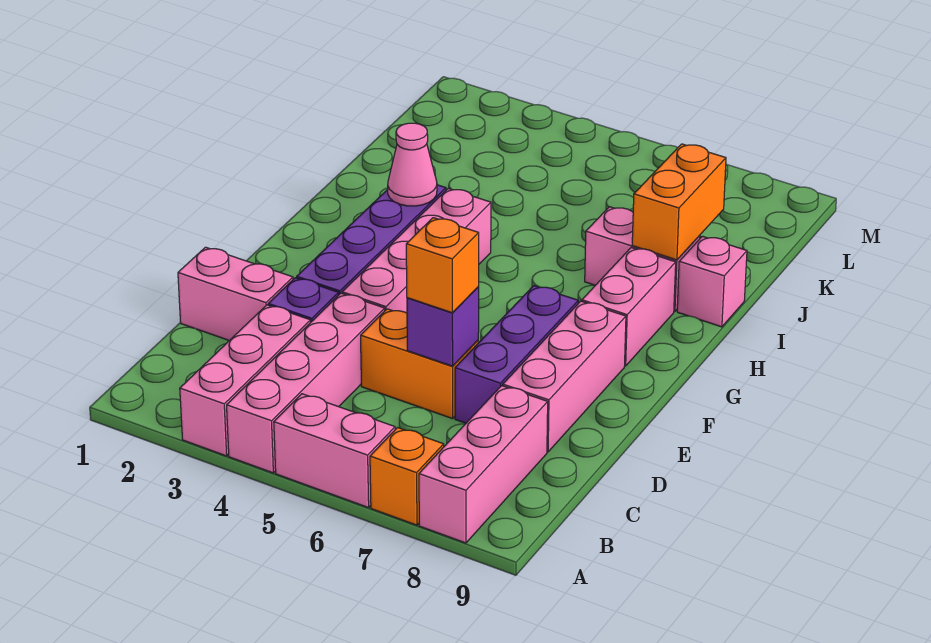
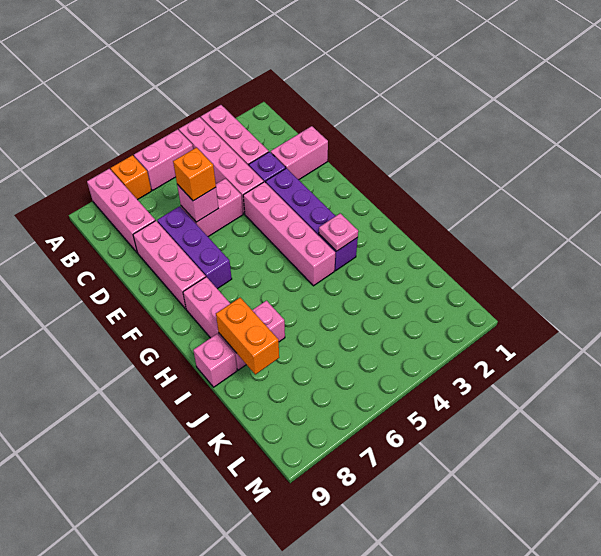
orange 1x2 brick [361,309,478,419] -> pink 1x2 brick [181,179,243,237]
purple 1x1 brick [407,287,479,366] -> pink 1x1 brick [177,184,219,222]
pink 1x1 cone [388,123,437,206] -> pink 1x1 plate [319,213,358,251]

